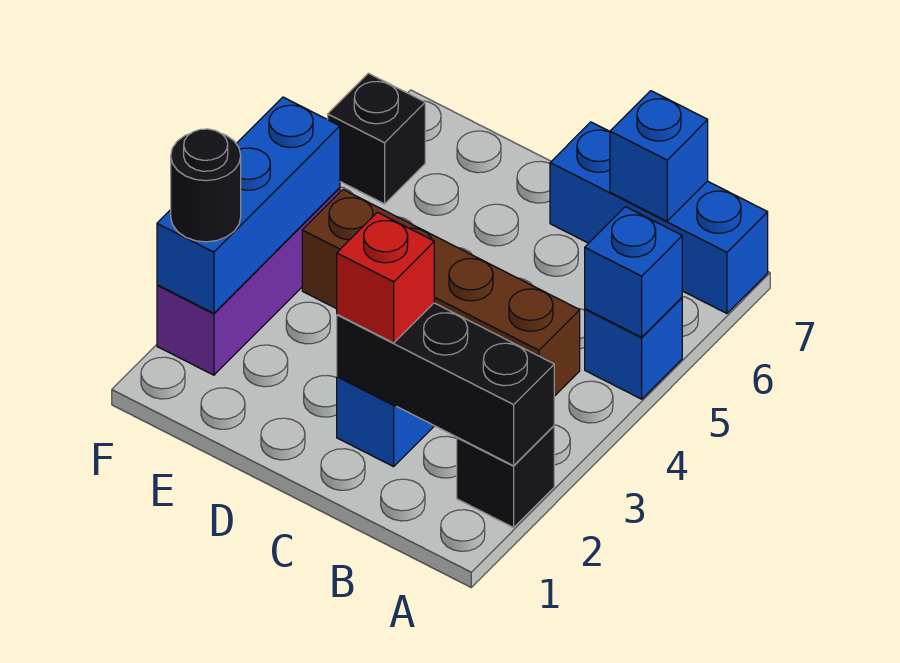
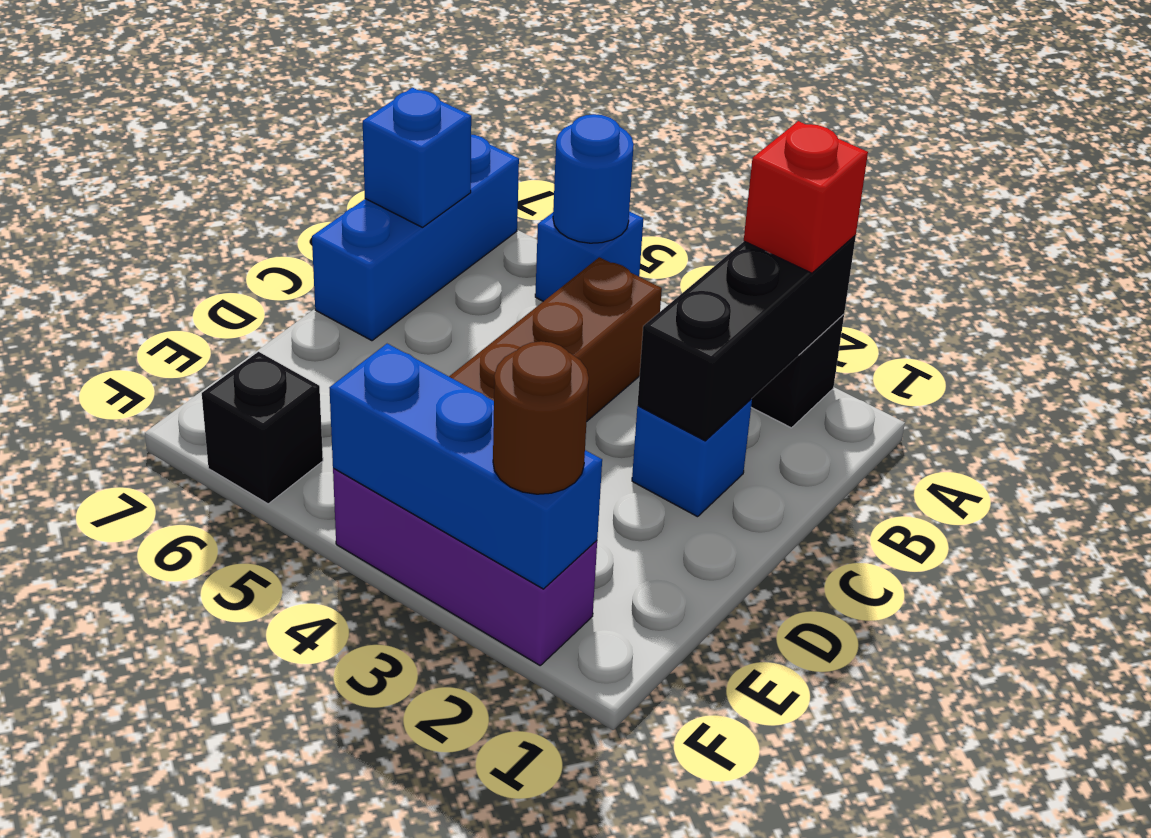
blue 1x1 brick [585,207,682,337] -> blue 1x1 round brick [553,114,634,243]
red 1x1 brick [337,212,434,343] -> red 1x1 brick moved to [744,121,868,273]
black 1x1 round brick [171,129,241,242] -> brown 1x1 round brick [493,341,589,494]

